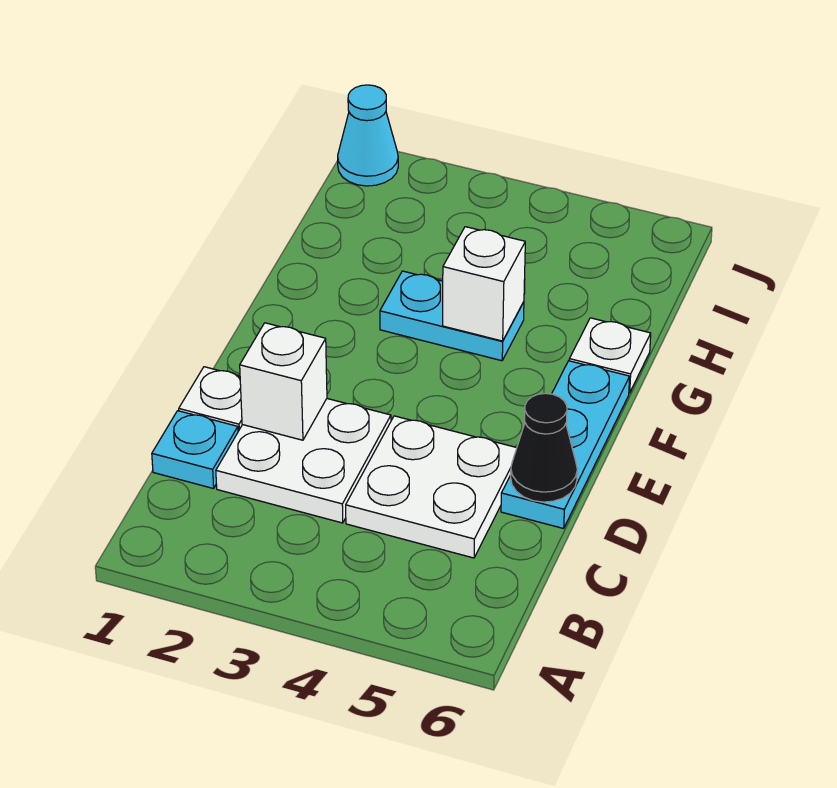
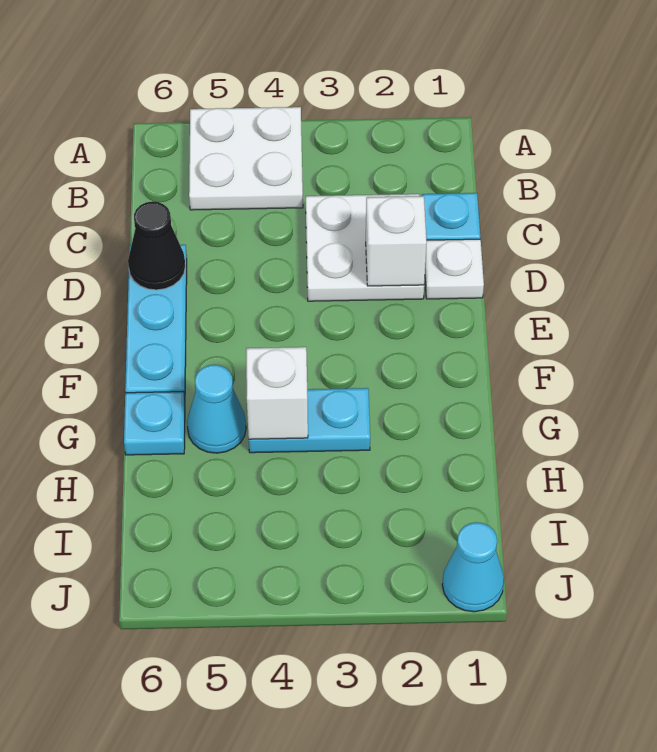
white 2x2 plate [346,416,517,558] -> white 2x2 plate moved to [189,107,303,210]
none -> cyan 1x1 cone [187,365,246,453]
white 1x1 plate [569,318,651,393] -> cyan 1x1 plate [124,392,185,455]

